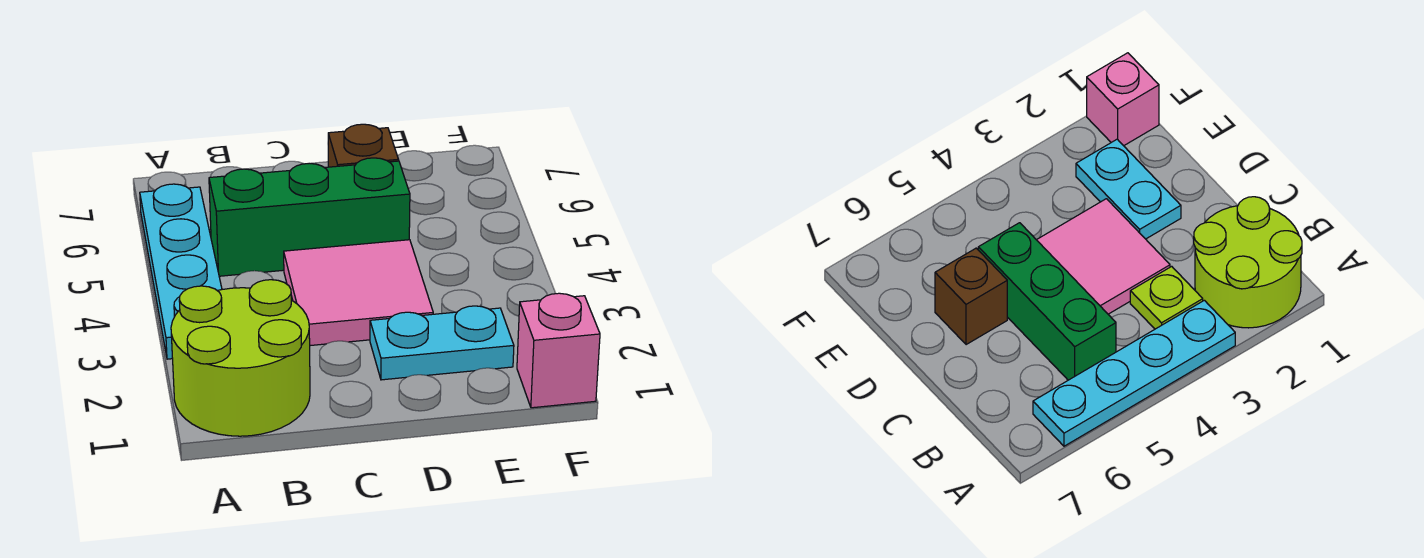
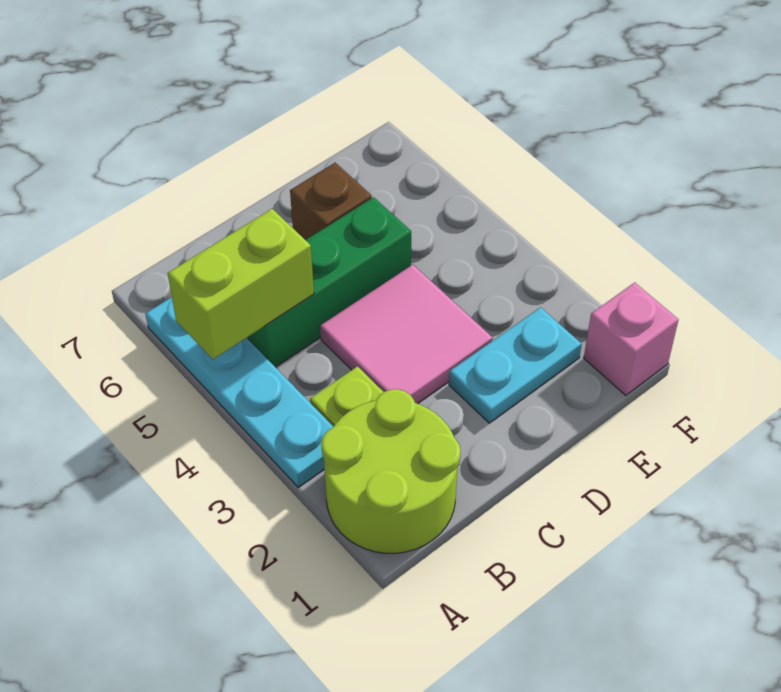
none -> lime 1x2 brick [168,209,314,359]

